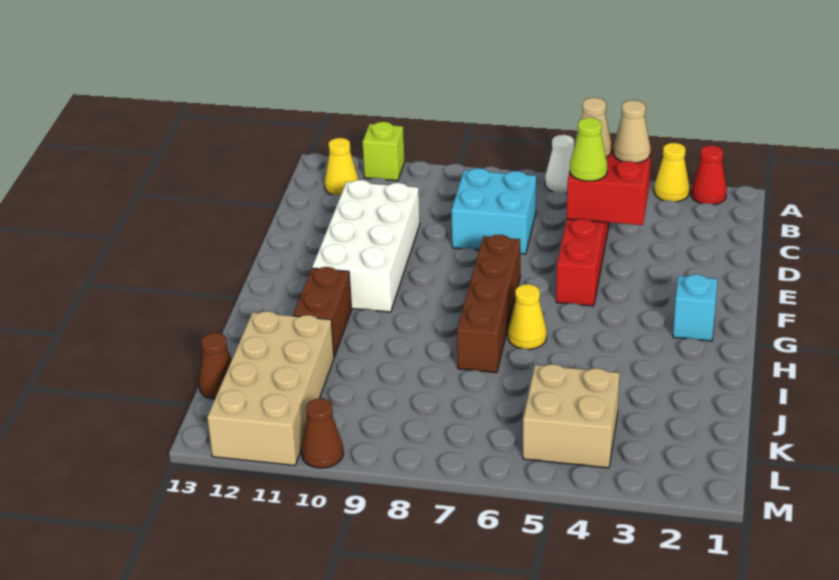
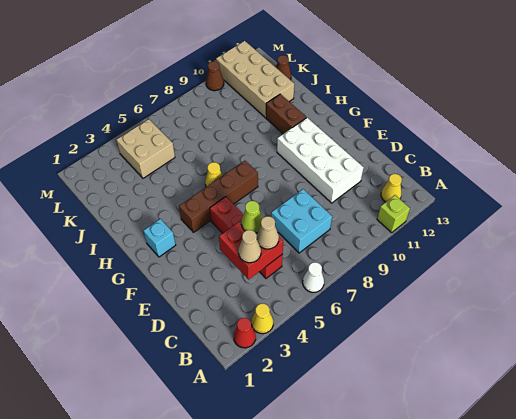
brown 1x4 brick [457,235,520,373] -> brown 1x4 brick turned to [179,161,258,232]

